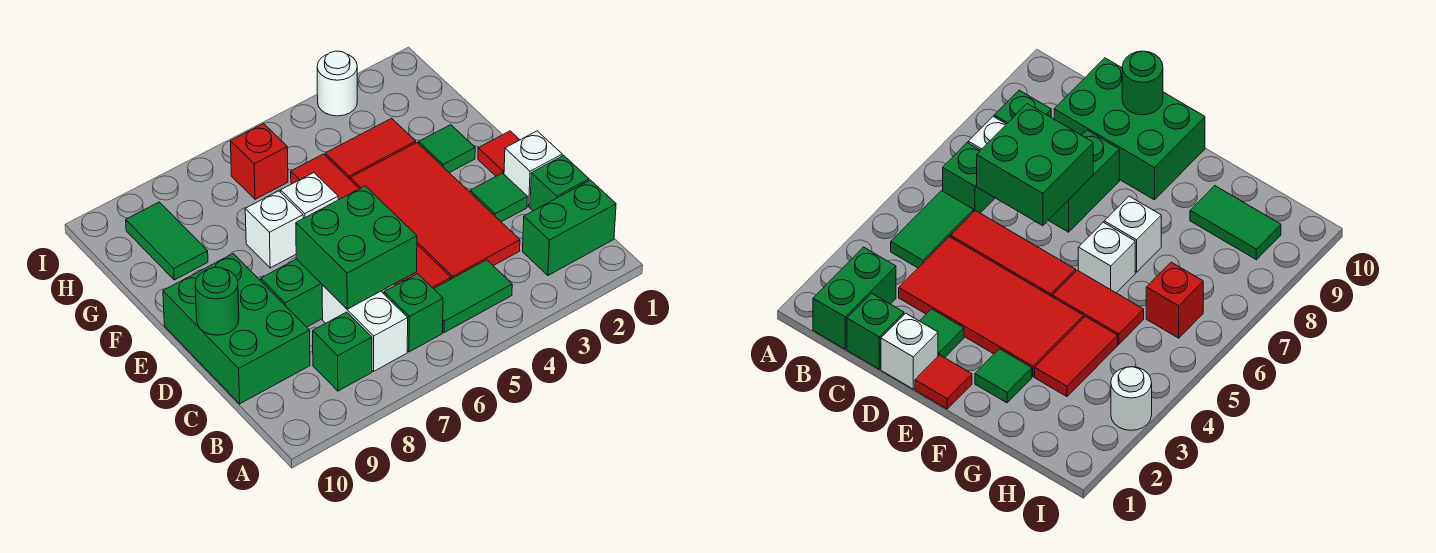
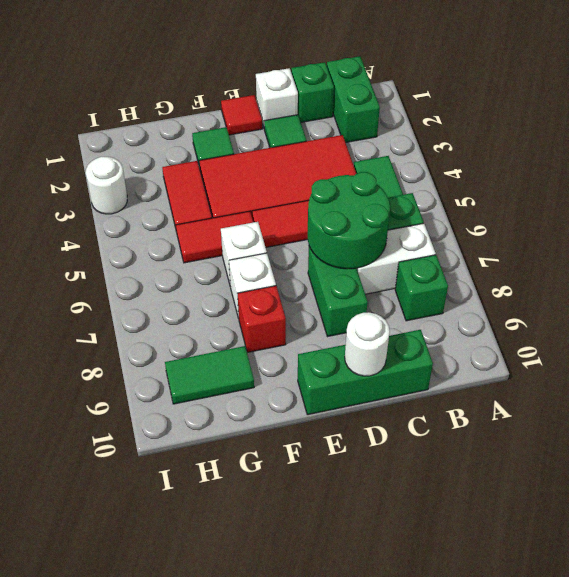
green 2x2 brick [296,186,417,309] -> green 2x2 round brick [308,172,390,269]
green 2x3 brick [163,254,310,404] -> green 1x3 brick [298,330,433,415]
green 1x1 round brick [195,267,239,335] -> white 1x1 round brick [345,312,390,376]
red 1x1 brick [231,124,288,199] -> red 1x1 brick moved to [238,286,286,352]

